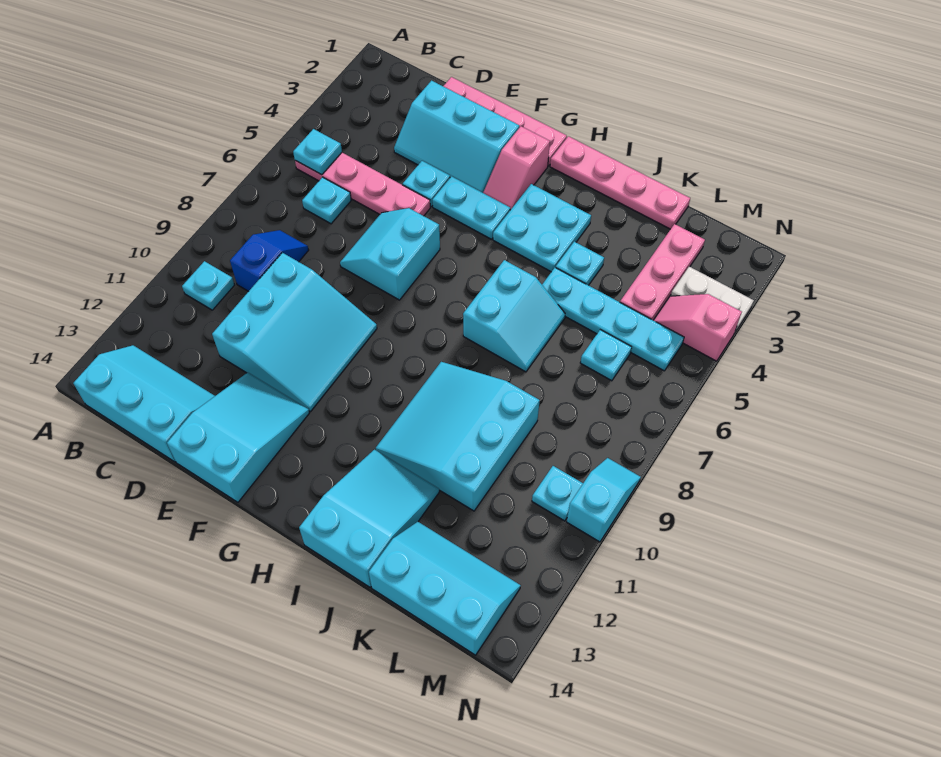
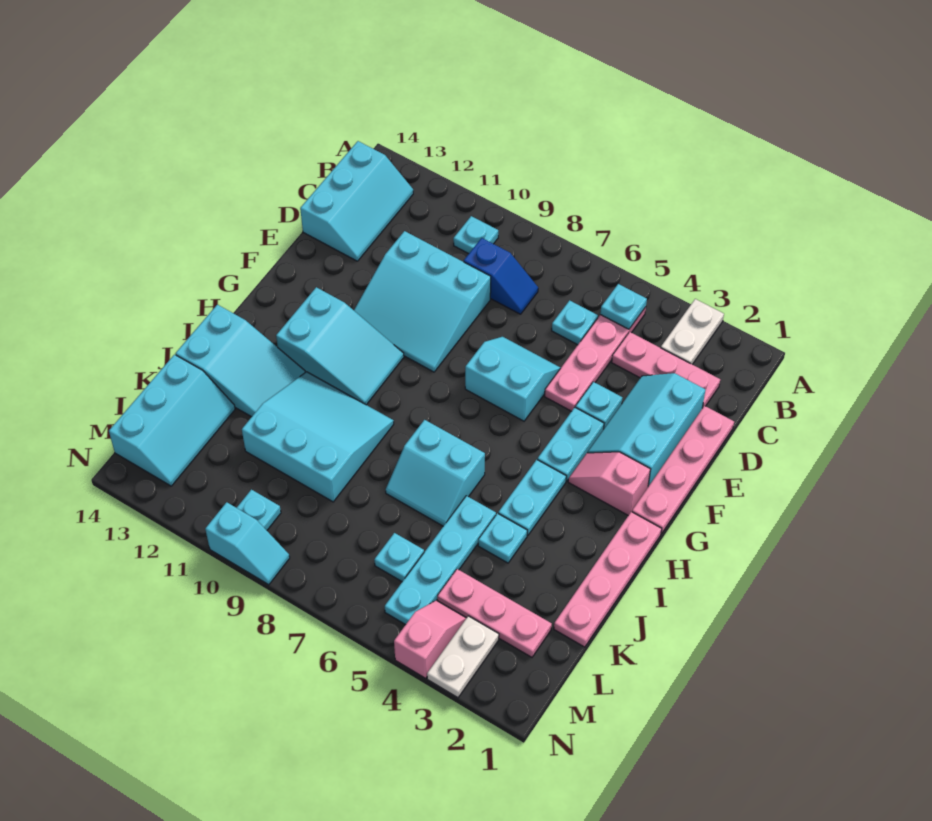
none -> white 1x2 plate [661,299,724,364]
none -> pink 1x3 plate [612,332,720,408]
cyan 2x3 slope [167,373,309,502] -> cyan 2x3 slope moved to [276,287,404,405]
cyan 2x2 plate [493,184,591,272] -> cyan 1x2 plate [498,460,566,535]

